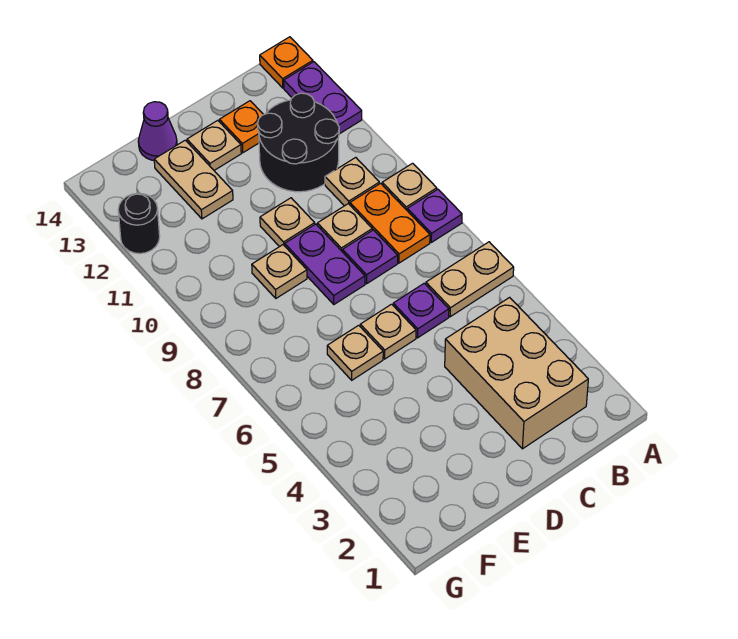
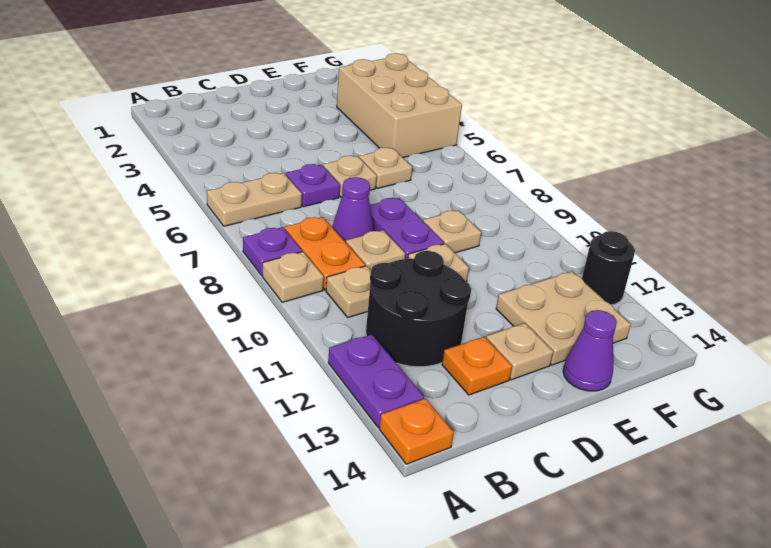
tan 2x3 brick [445,297,588,449] -> tan 2x3 brick moved to [337,53,462,158]
purple 1x1 plate [342,230,398,284] -> purple 1x1 cone [332,177,374,242]
tan 1x2 plate [154,140,233,219] -> tan 2x2 plate [496,271,631,365]

